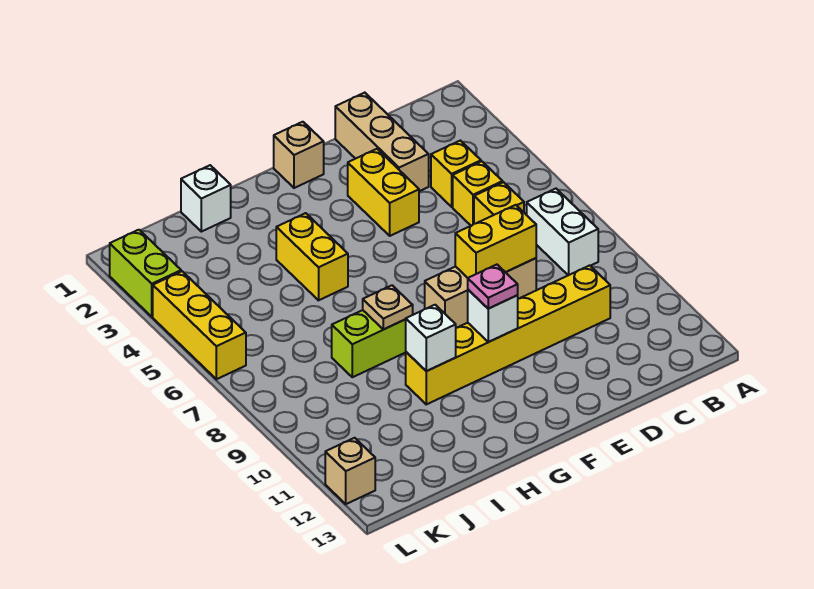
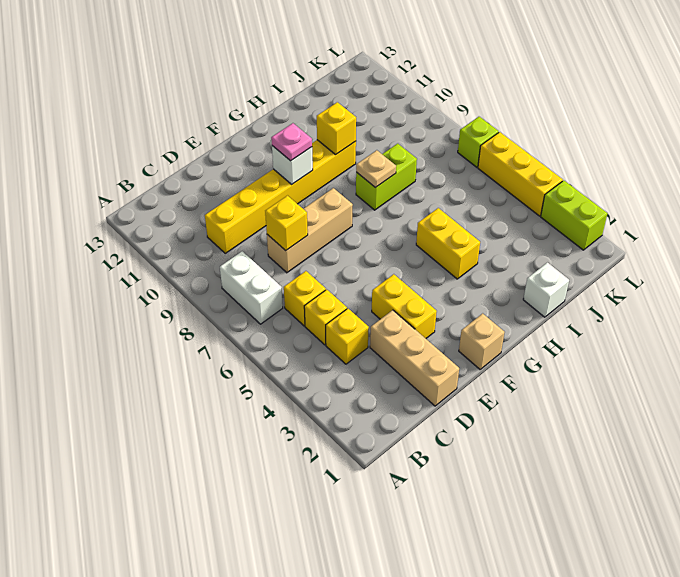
yellow 1x2 brick [455,205,536,278] -> yellow 1x1 brick [265,196,308,251]
white 1x1 brick [406,305,456,371] -> yellow 1x1 brick [317,102,356,155]
none -> lime 1x1 brick [458,117,499,167]
tan 1x1 brick [325,438,375,504] -> none

